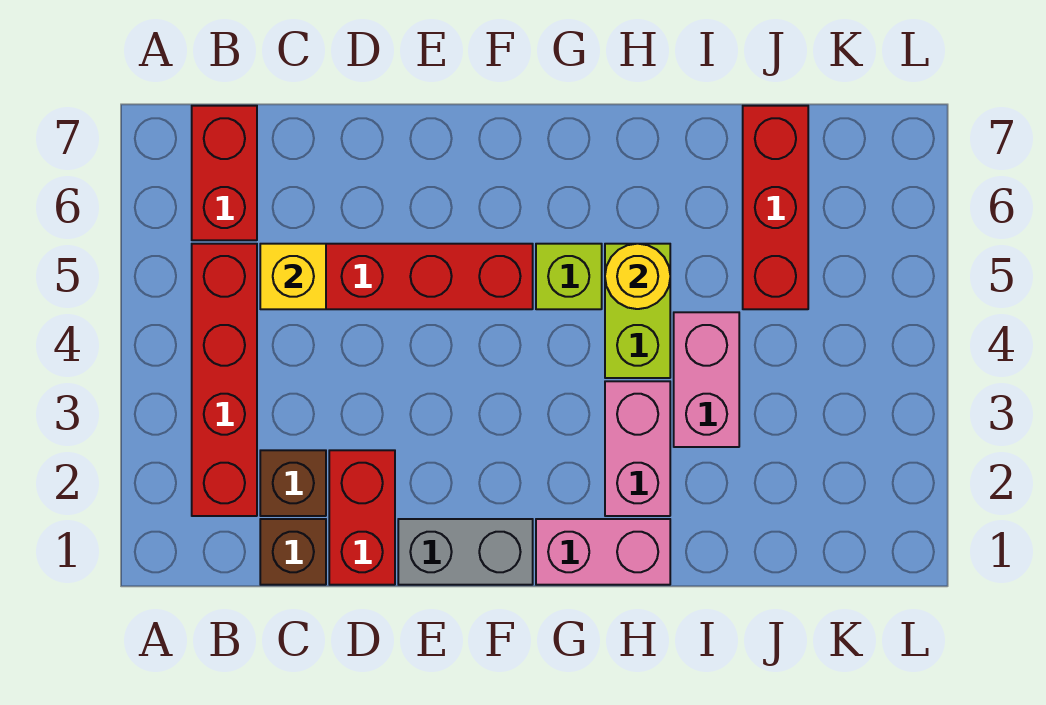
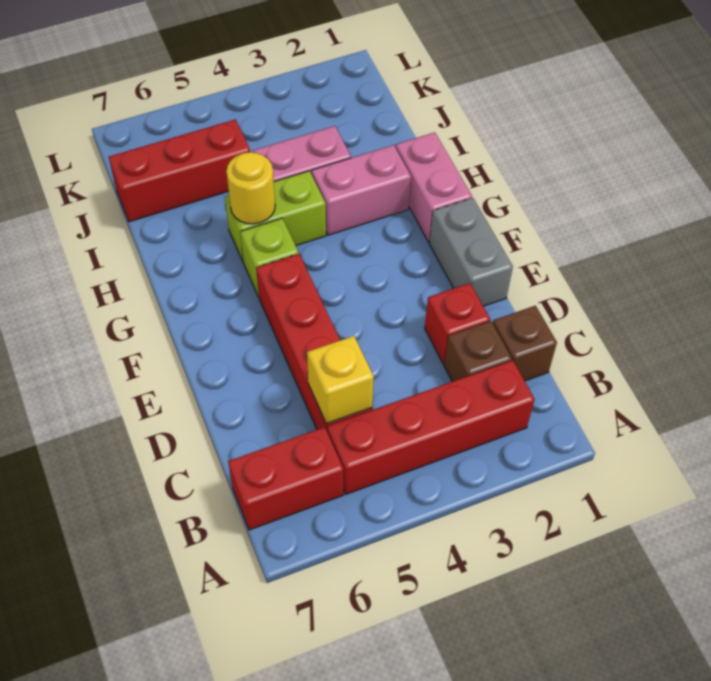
red 1x2 brick [329,450,395,585] -> red 1x1 brick [425,283,490,364]

